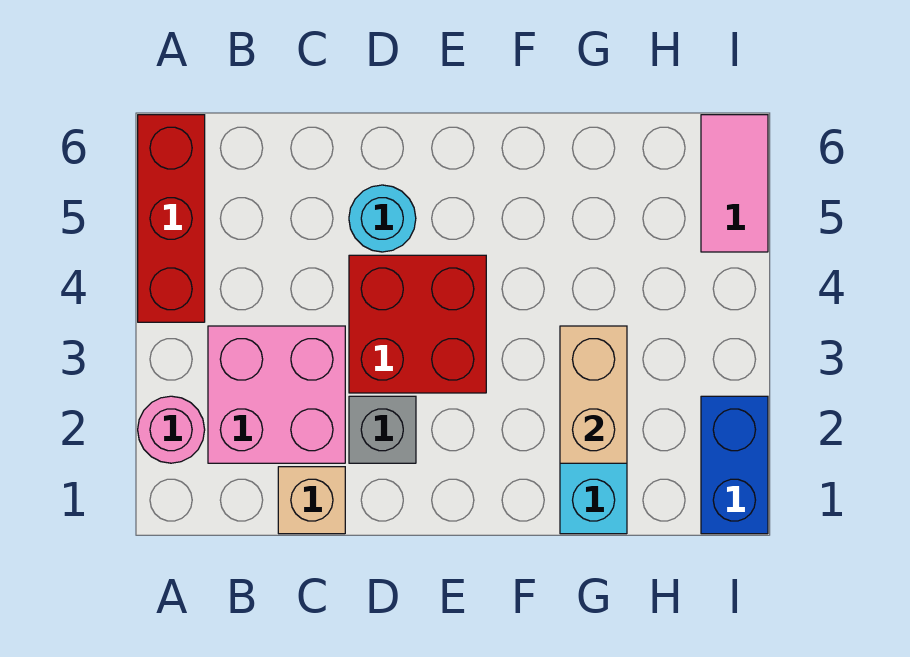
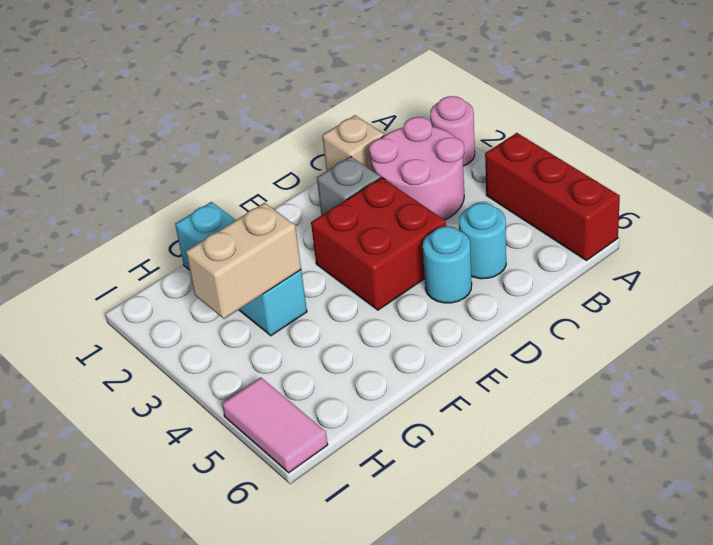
pink 2x2 brick [208,326,345,463] -> pink 2x2 round brick [369,117,464,220]
none -> cyan 1x1 round brick [459,203,506,279]
tan 1x2 brick [560,326,627,463] -> tan 1x2 brick turned to [186,203,301,319]
blue 1x2 brick [701,396,768,534] -> none

